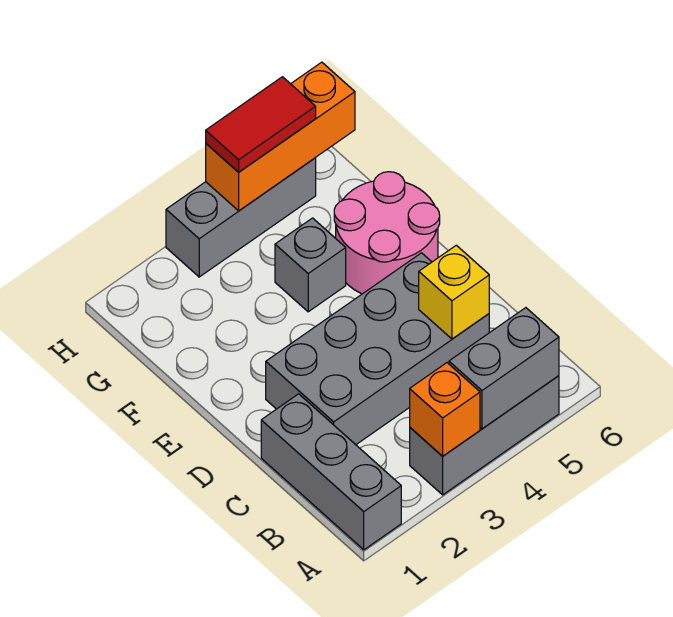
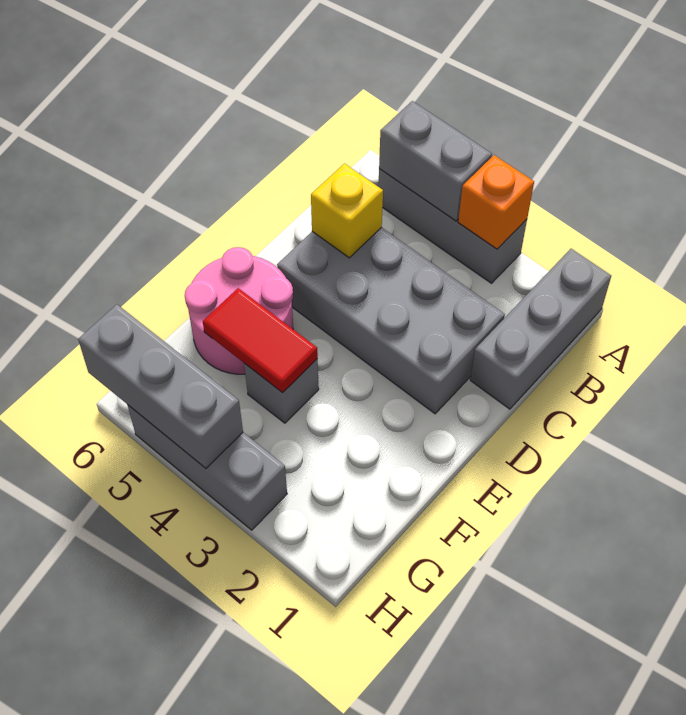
orange 1x3 brick [206,62,355,211] -> grey 1x3 brick [78,305,243,468]
red 1x2 tile [206,77,316,172] -> red 1x2 tile moved to [203,288,318,393]

